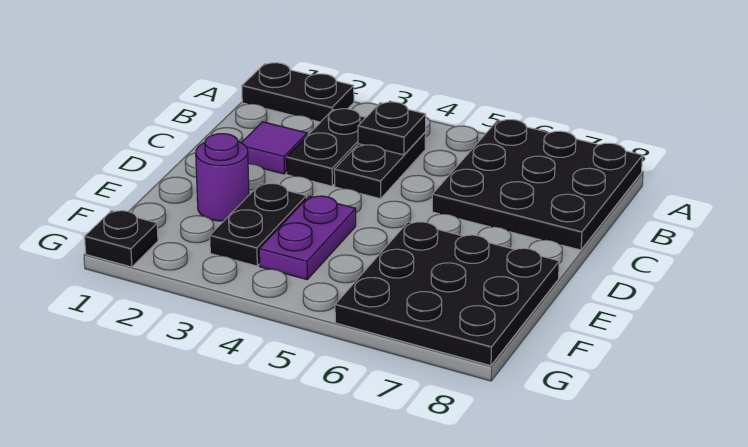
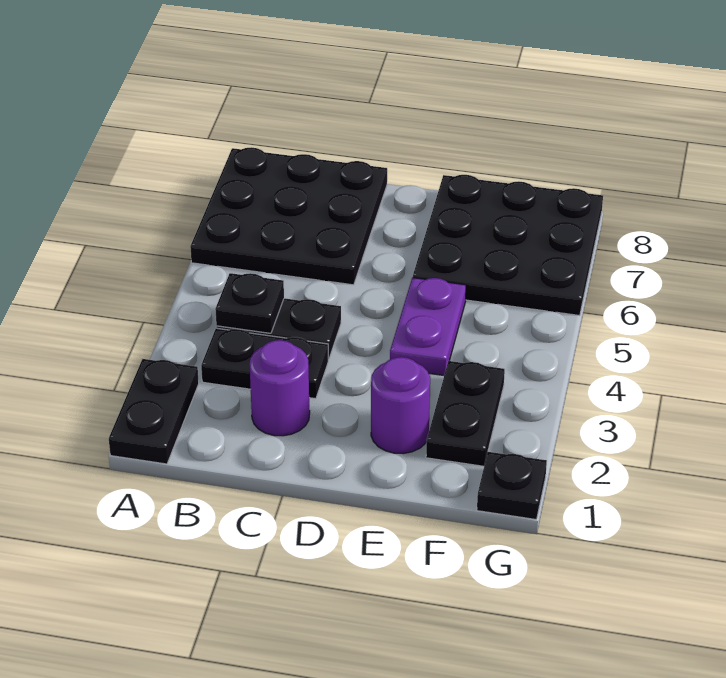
purple 1x1 tile [241,122,307,174] -> purple 1x1 round brick [250,340,310,436]
black 1x2 plate [210,184,307,266] -> black 1x2 plate turned to [426,361,505,466]
purple 1x2 plate [259,196,356,279] -> purple 1x2 plate turned to [390,278,466,375]

